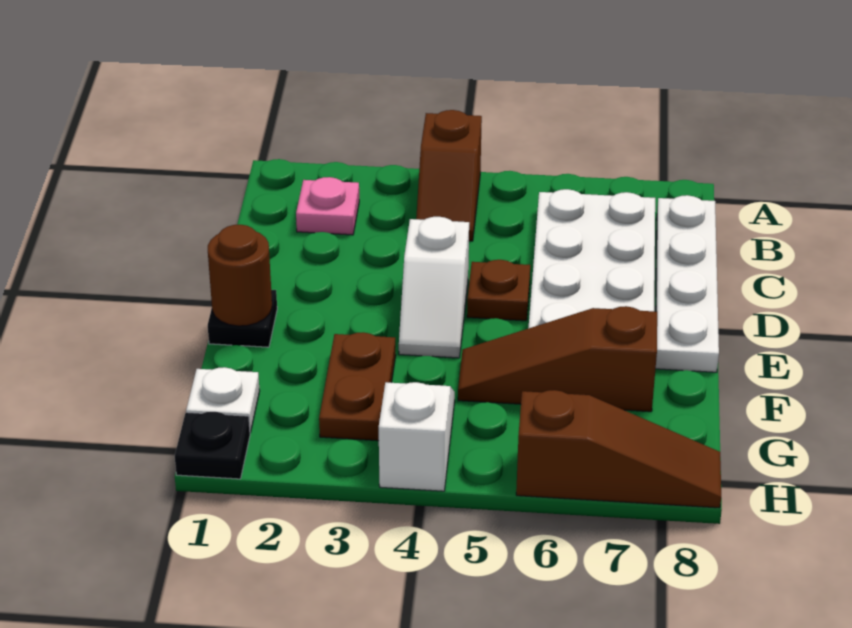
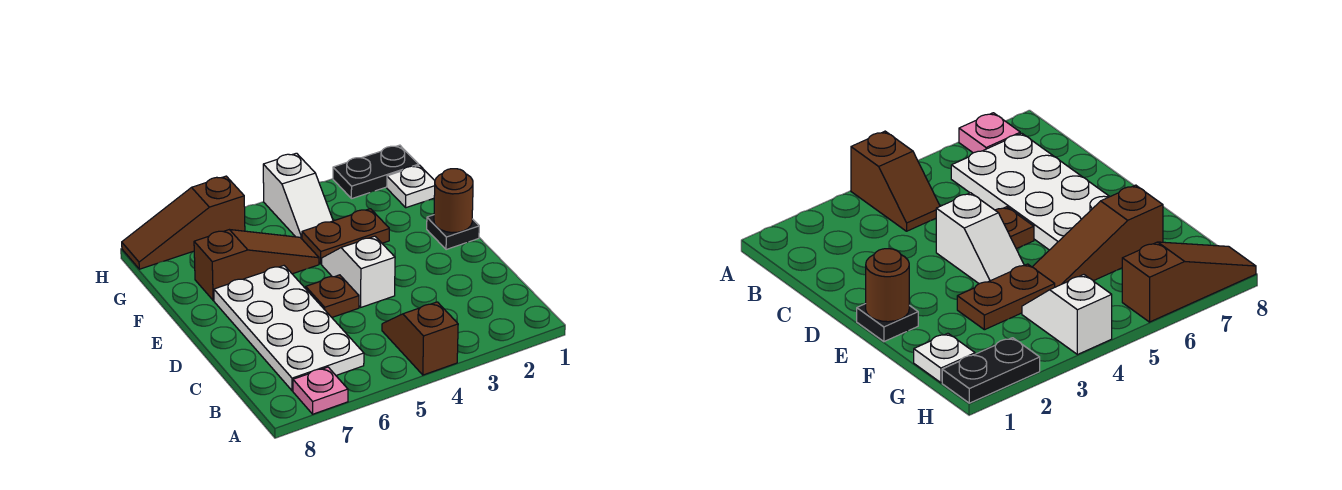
pink 1x1 plate [296,177,359,235] -> pink 1x1 plate moved to [293,367,348,414]
white 1x4 plate [656,195,719,372] -> none
brown 1x2 plate [319,332,396,441] -> brown 1x2 plate turned to [302,209,389,264]
black 1x1 plate [175,412,250,479] -> black 1x2 plate [333,145,419,199]

